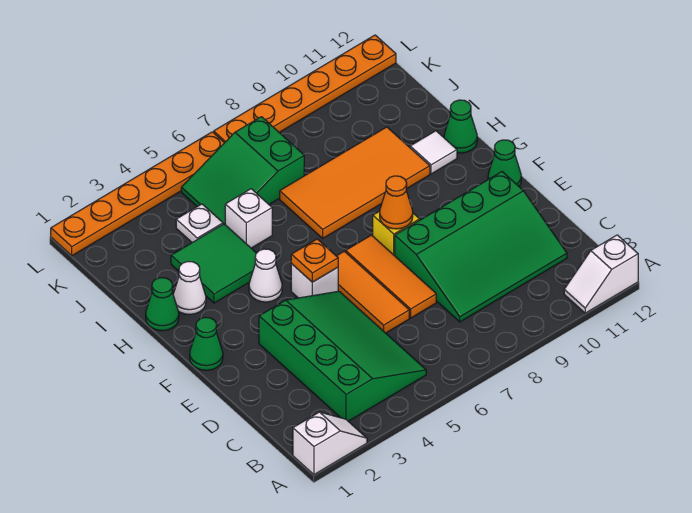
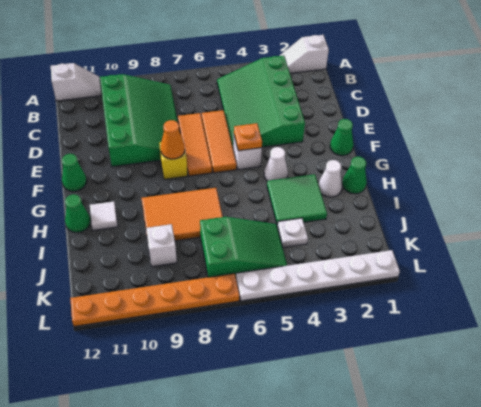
green 3x4 slope [395,172,567,322] -> green 3x4 slope turned to [100,74,178,167]
orange 2x4 tile [280,127,430,238] -> orange 2x3 tile [142,188,223,241]
white 1x1 brick [225,189,272,248] -> white 1x1 brick moved to [146,224,177,267]
orange 1x6 plate [51,132,224,256] -> white 1x6 plate [236,250,400,301]

